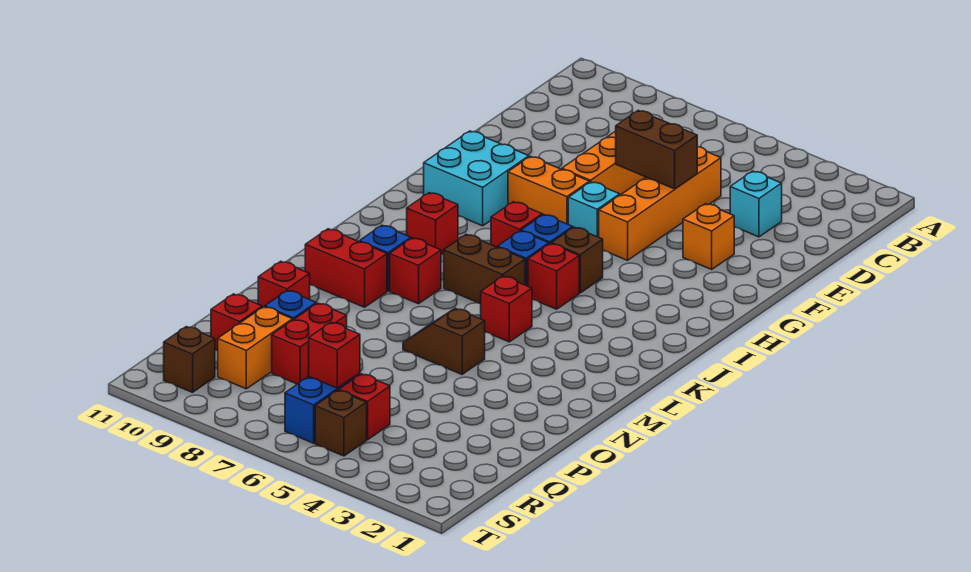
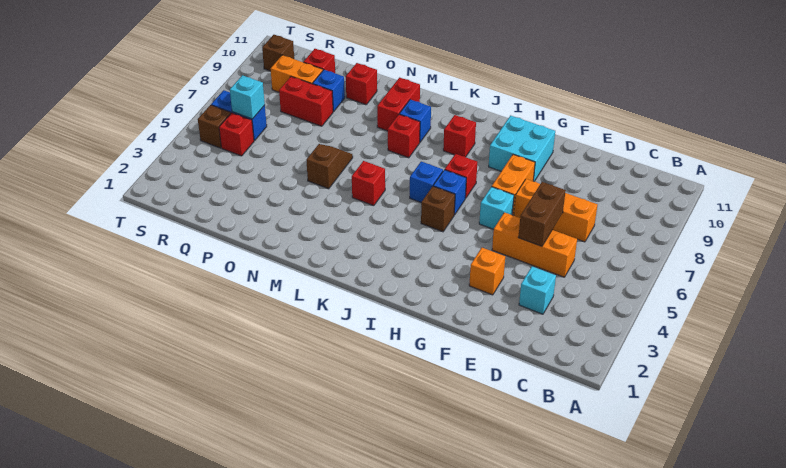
orange 1x4 brick [599,147,721,260] -> orange 1x3 brick [492,212,577,277]
red 1x1 brick [528,244,579,309] -> none
brown 1x2 brick [444,234,525,304] -> none
red 1x1 brick [309,322,360,388] -> cyan 1x1 brick [230,75,265,119]

